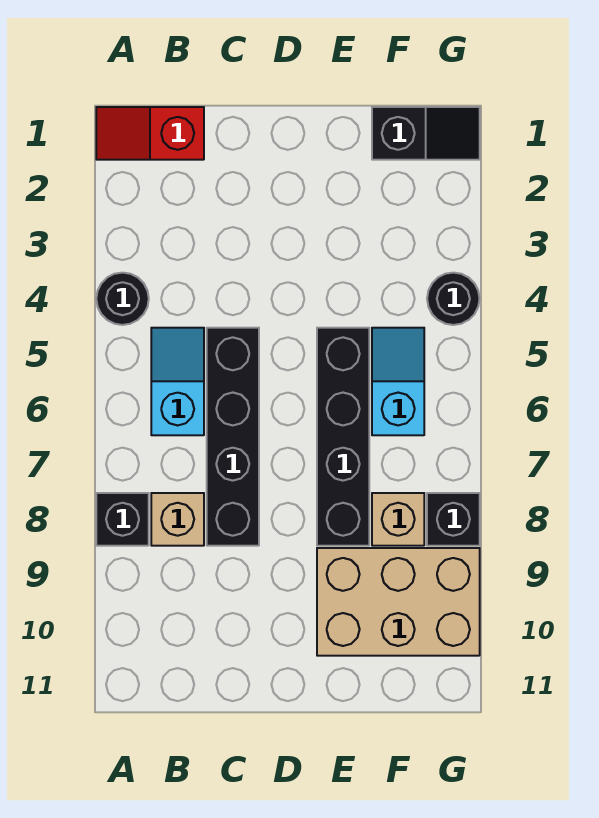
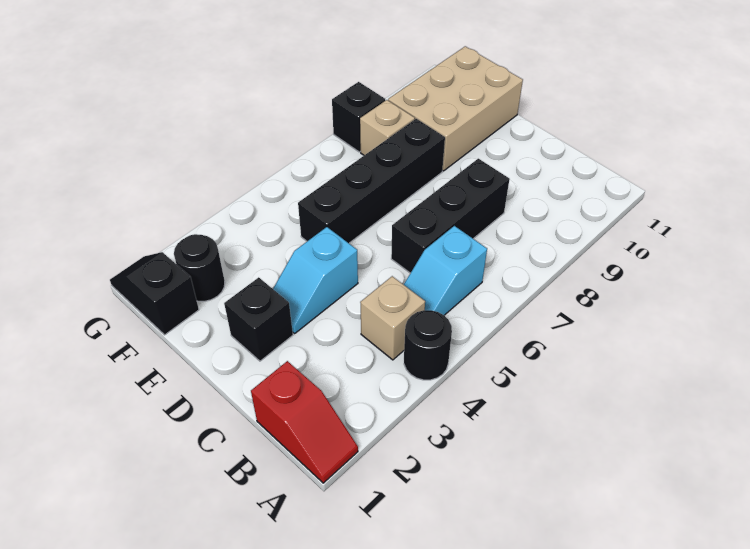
black 1x1 brick [96,493,149,546] -> black 1x1 brick moved to [224,277,293,361]
tan 1x1 brick [151,493,204,546] -> tan 1x1 brick moved to [360,276,425,360]
black 1x4 brick [207,328,259,546] -> black 1x3 brick [391,159,510,273]
tan 2x3 brick [317,548,480,656] -> tan 2x3 brick turned to [388,46,523,171]
cyan 1x2 slope [372,328,424,435] -> cyan 1x2 slope moved to [273,227,358,333]
black 1x1 round brick [427,273,480,325] -> black 1x1 round brick moved to [174,234,225,301]

